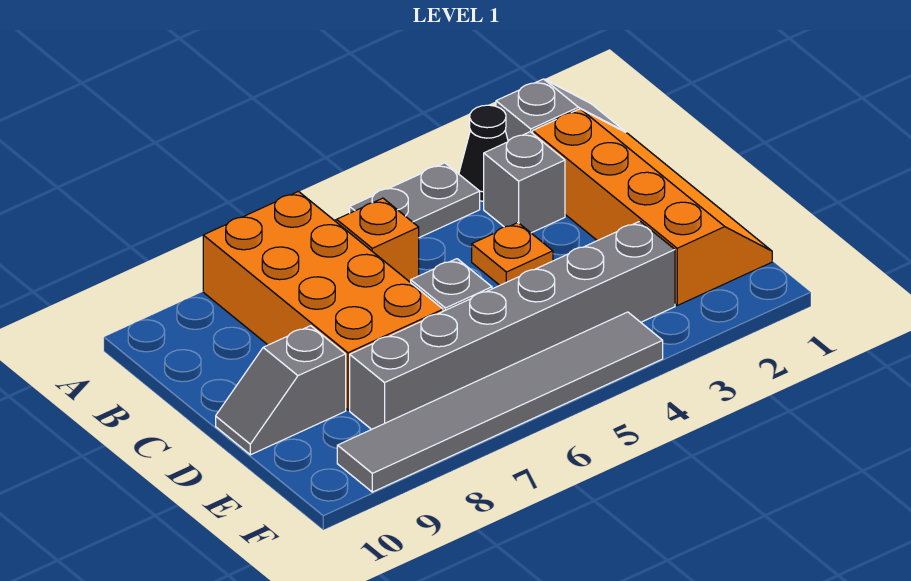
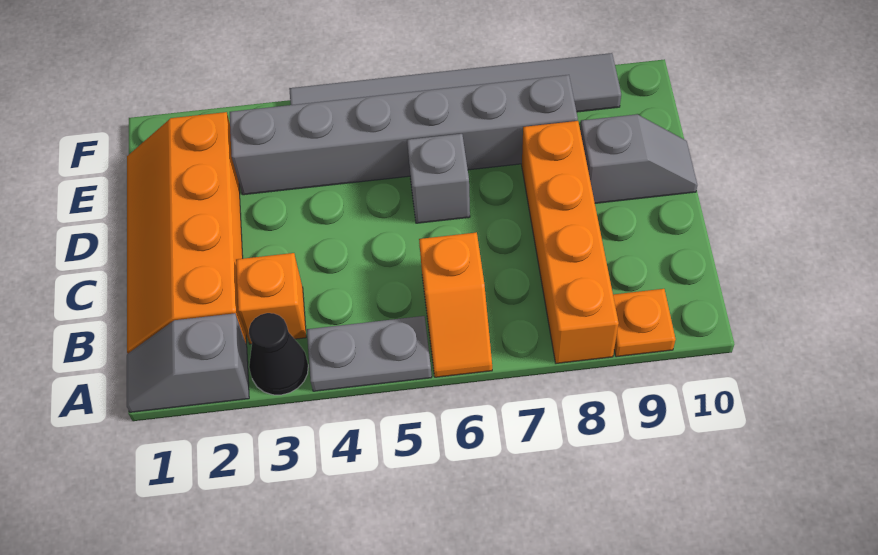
orange 2x4 brick [203,191,443,410] -> orange 1x4 brick [522,121,619,363]
grey 1x1 brick [484,132,565,233] -> orange 1x1 brick [236,253,306,344]
orange 1x1 plate [472,223,553,285] -> orange 1x1 plate moved to [613,289,676,357]

